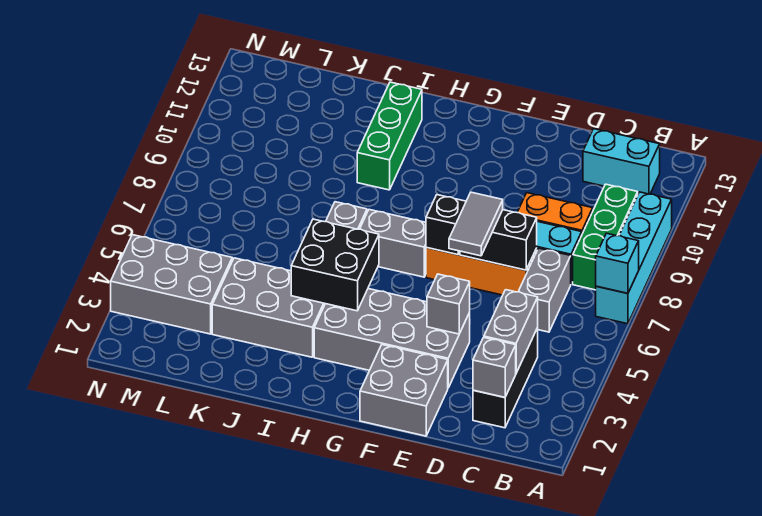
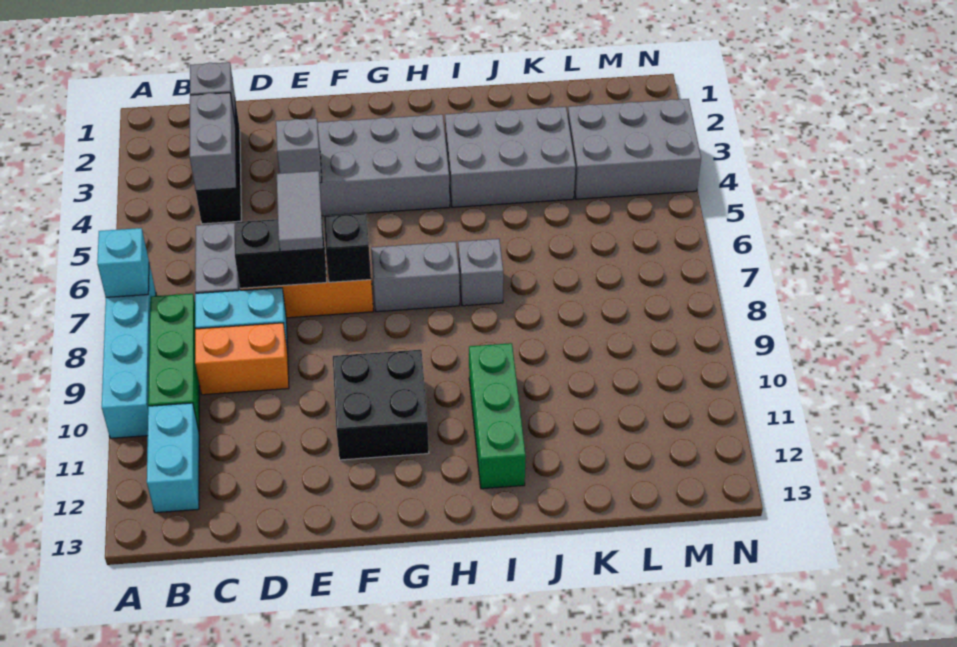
cyan 1x2 brick [583,129,660,194] -> cyan 1x2 brick turned to [147,403,199,513]
grey 2x2 brick [360,345,448,436] -> none
black 2x2 brick [291,219,379,311] -> black 2x2 brick moved to [333,350,429,460]

